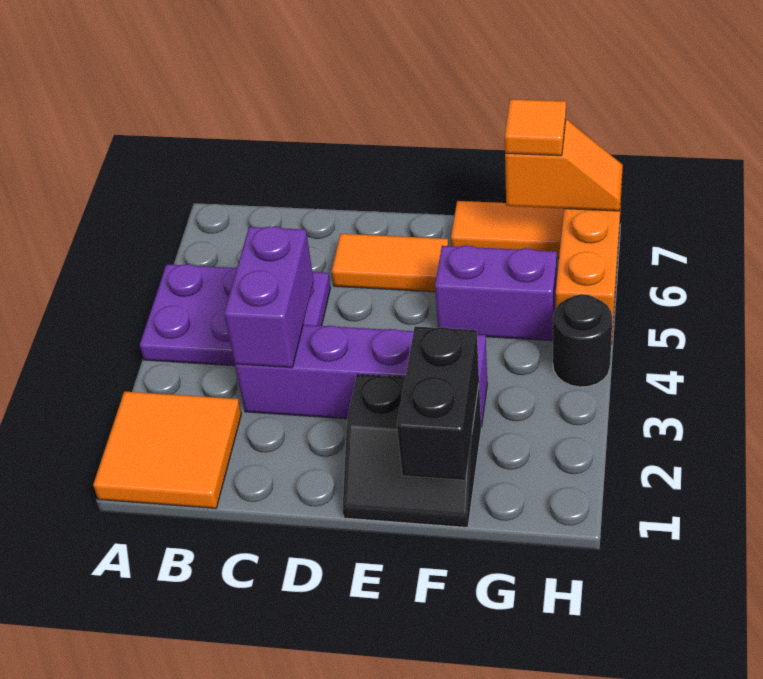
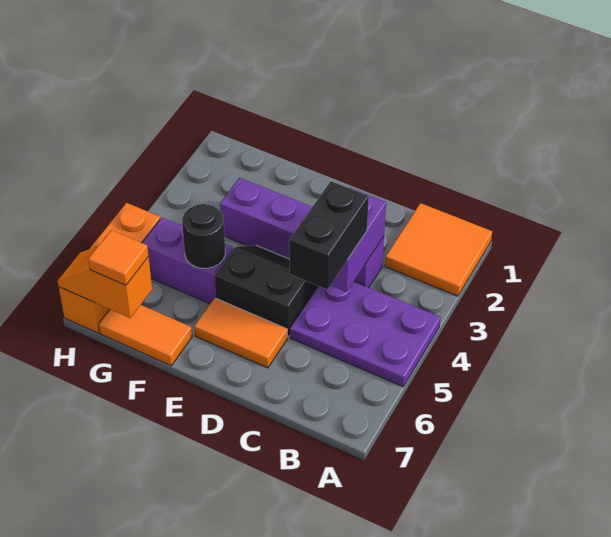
black 2x2 slope [343,374,481,528] -> black 2x2 slope moved to [214,245,318,337]
black 1x2 brick [397,327,479,480] -> black 1x2 brick moved to [289,181,369,289]
black 1x1 round brick [553,294,612,387] -> black 1x1 round brick moved to [182,204,225,268]

